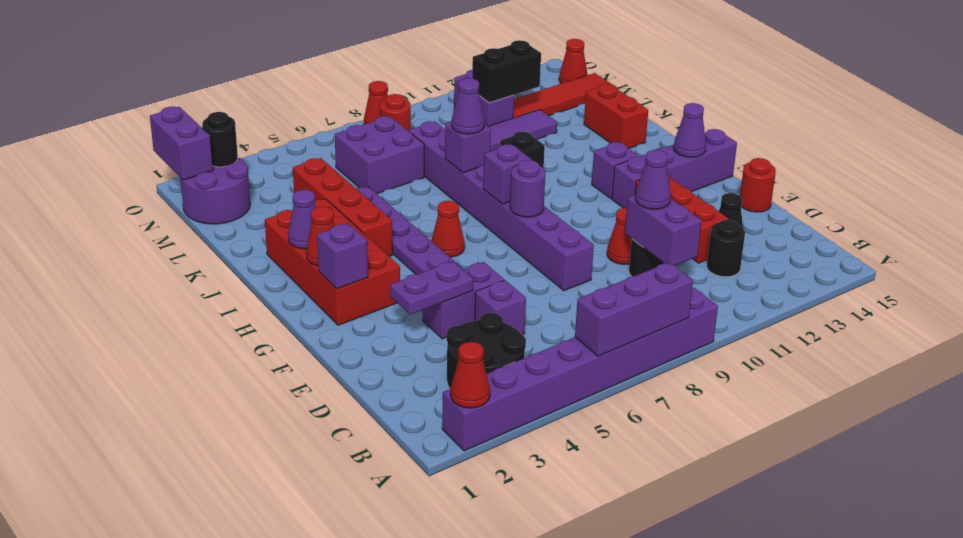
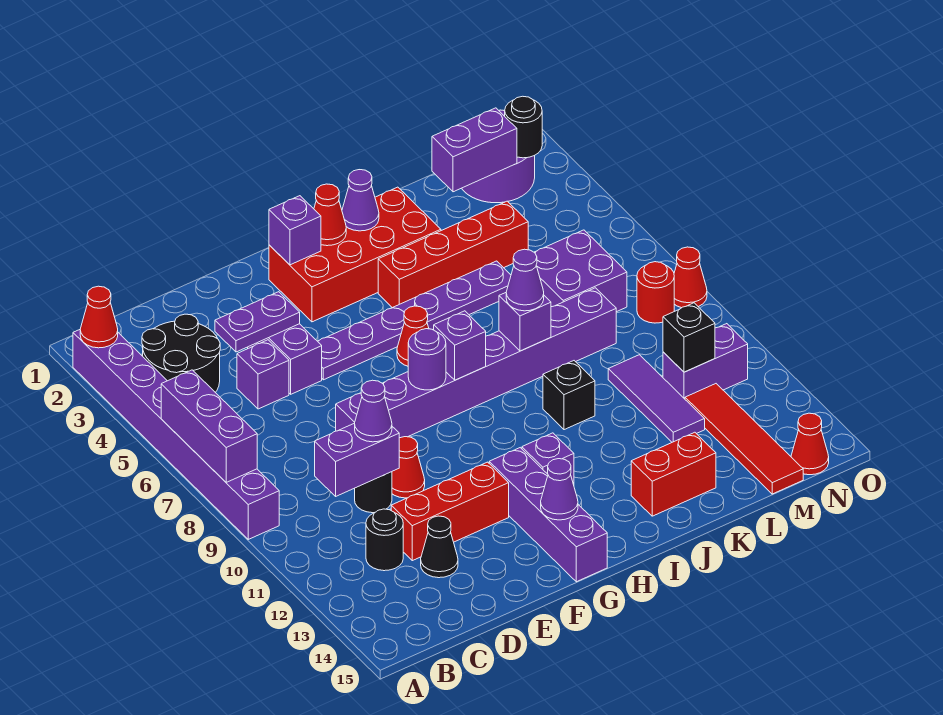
purple 1x2 plate [390,261,473,315] -> purple 1x2 plate turned to [215,292,300,352]
red 1x1 round brick [740,158,776,212] -> none
black 1x2 brick [472,40,541,103] -> black 1x1 brick [663,303,715,372]
purple 1x2 brick [150,107,213,180] -> purple 1x2 brick moved to [432,108,517,192]

